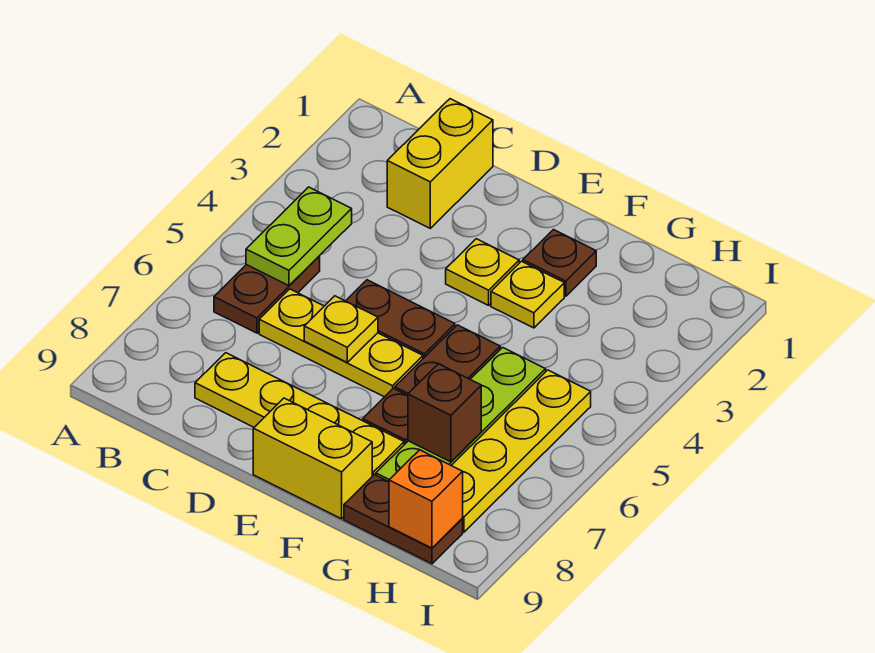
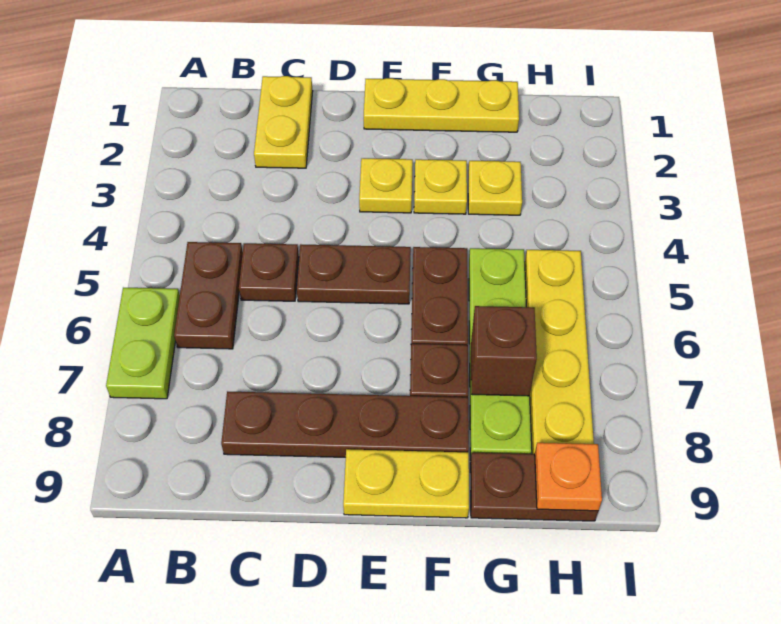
lime 1x2 plate [246,187,352,286] -> lime 1x2 plate moved to [106,288,180,399]
yellow 1x2 brick [387,99,493,228] -> yellow 1x2 plate [254,76,313,168]
yellow 1x3 plate [259,289,423,397] -> yellow 1x3 plate moved to [364,78,519,132]
yellow 1x4 plate [195,353,404,476] -> brown 1x4 plate [221,391,469,457]
yellow 1x1 plate [304,296,378,362] -> yellow 1x1 plate moved to [468,161,522,215]
yellow 1x2 brick [253,398,372,519] -> yellow 1x2 plate [343,449,469,518]
brown 1x1 plate [523,230,596,296] -> brown 1x1 plate moved to [239,243,299,301]
orange 1x1 brick [389,450,463,548] -> orange 1x1 plate [535,443,602,511]

